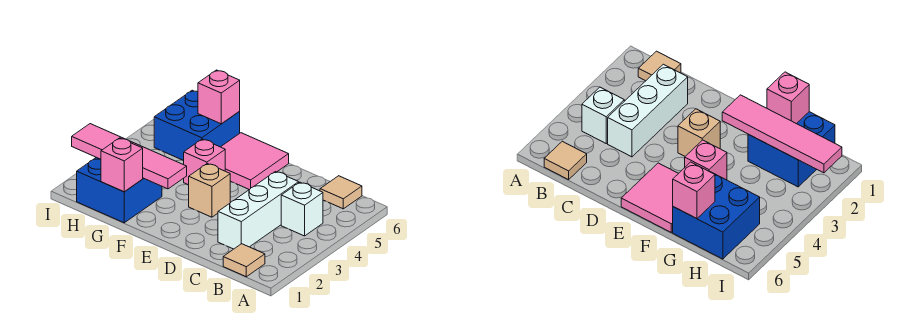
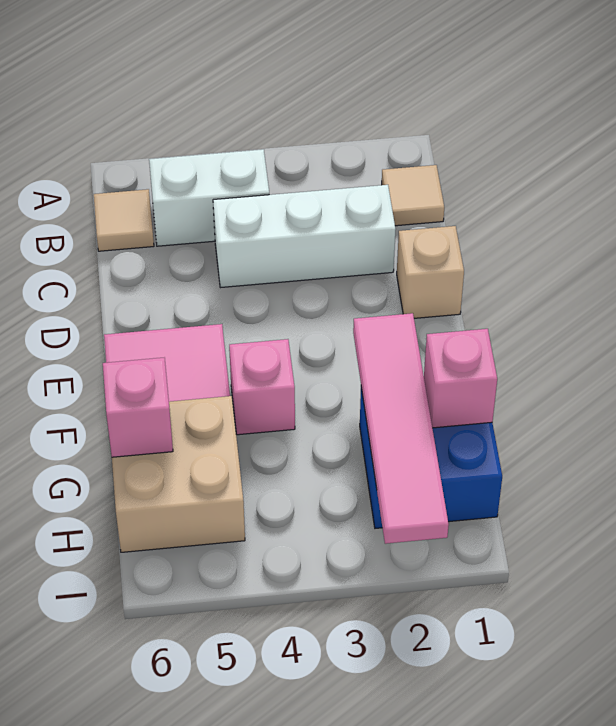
white 1x1 brick [281,182,323,236] -> white 1x2 brick [149,149,269,246]
tan 1x1 brick [189,164,230,217] -> tan 1x1 brick moved to [397,226,464,318]
blue 2x2 brick [154,90,240,161] -> tan 2x2 brick [112,396,245,552]

